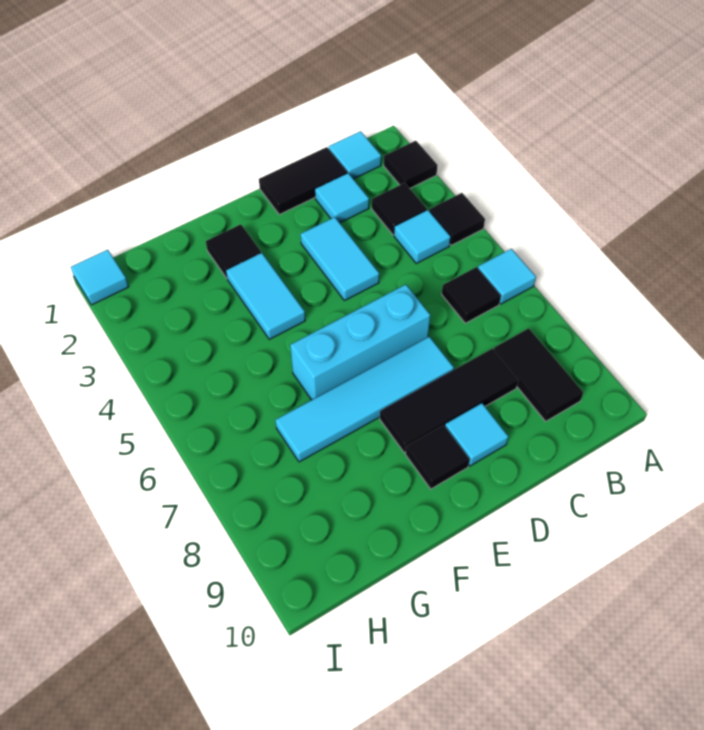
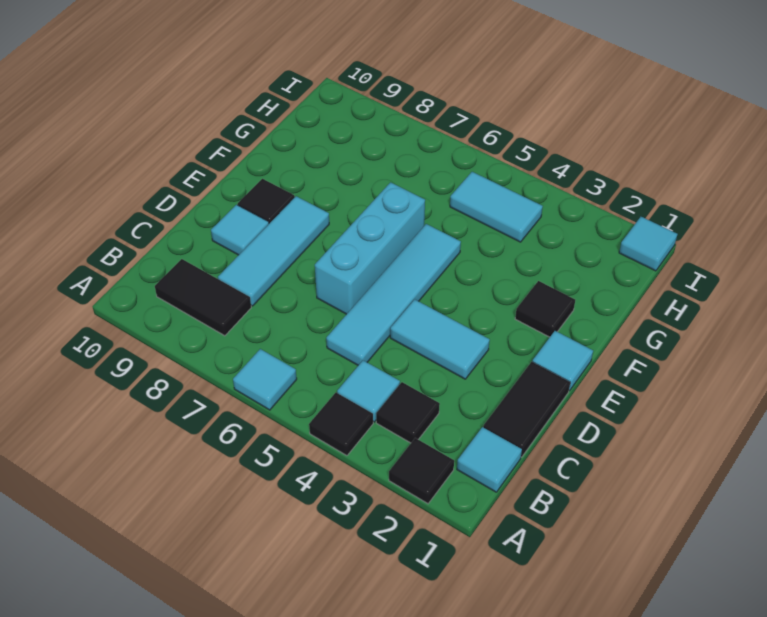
black 1x1 tile [442,267,501,323] -> none
cyan 1x1 tile [315,173,369,223] -> cyan 1x1 tile moved to [532,331,593,391]
black 1x3 tile [380,349,518,453] -> cyan 1x3 tile [218,196,329,306]
cyan 1x4 tile [275,337,454,462] -> cyan 1x4 tile moved to [326,224,461,365]
cyan 1x2 tile [226,253,305,339] -> cyan 1x2 tile moved to [450,172,543,242]

